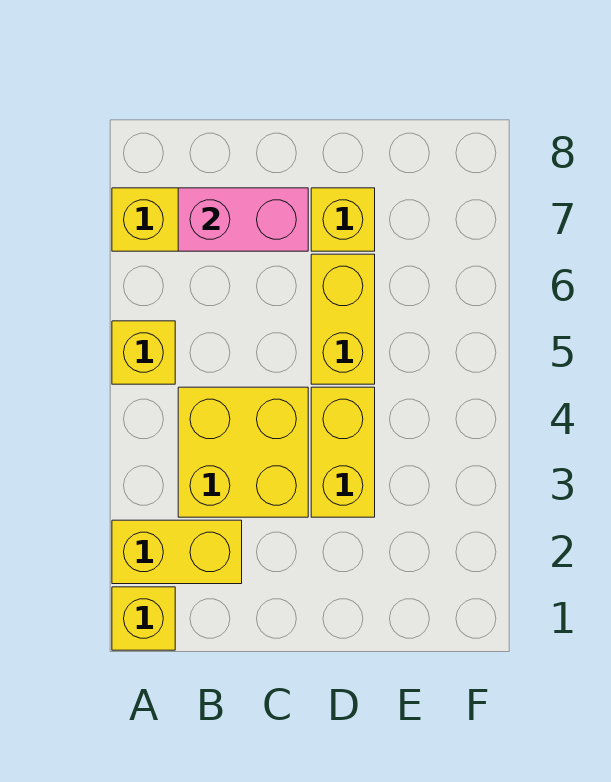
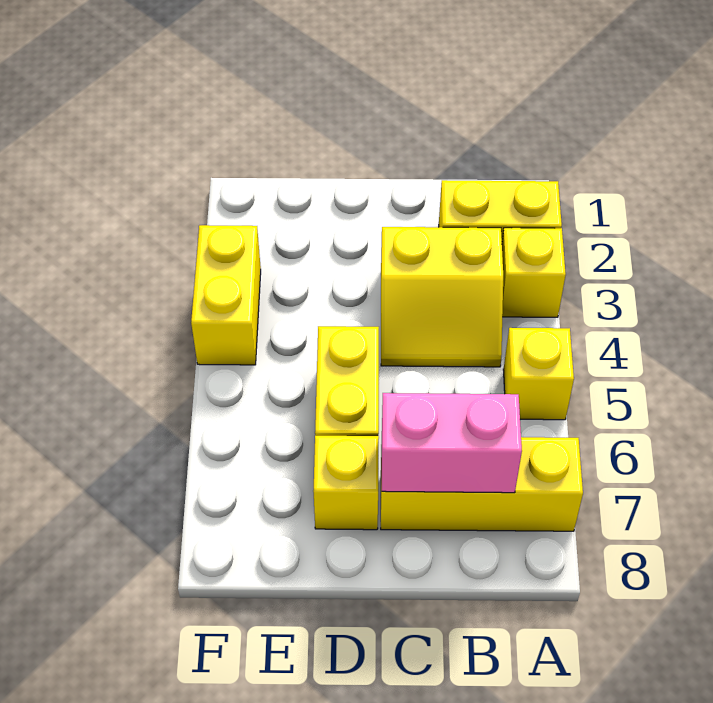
yellow 1x1 brick [112,587,175,650] -> yellow 1x1 brick moved to [502,228,566,317]
yellow 2x2 brick [178,387,308,517] -> yellow 2x2 slope [381,227,503,367]
yellow 1x2 brick [311,387,375,517] -> yellow 1x2 brick moved to [191,225,261,365]

